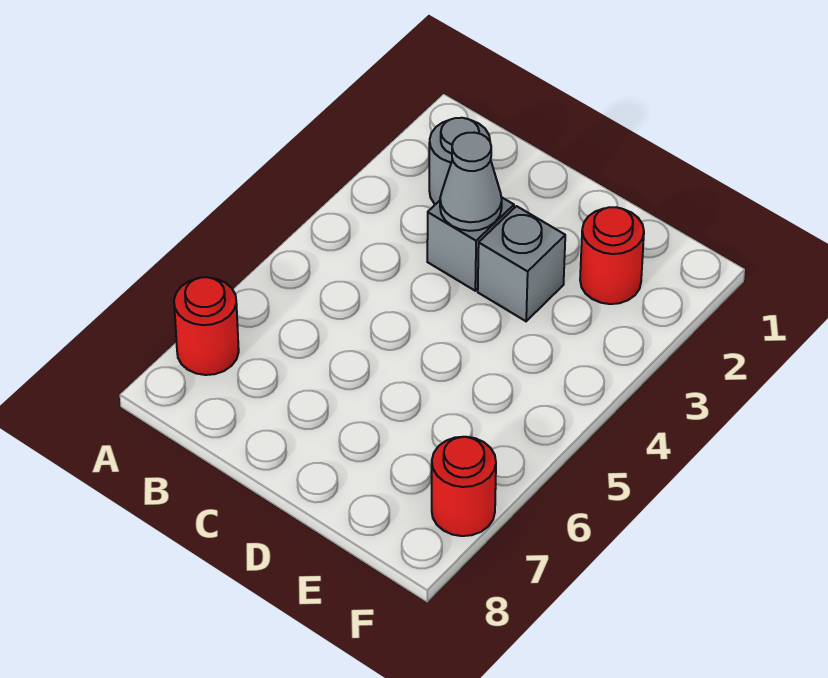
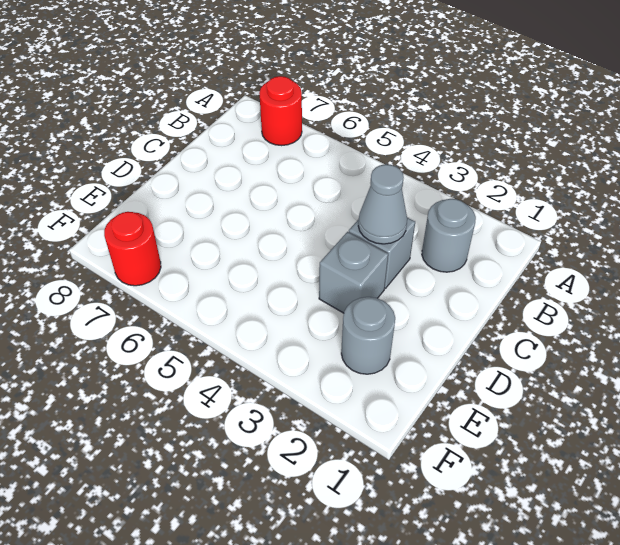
red 1x1 round brick [580,207,644,304] -> grey 1x1 round brick [341,297,395,374]

